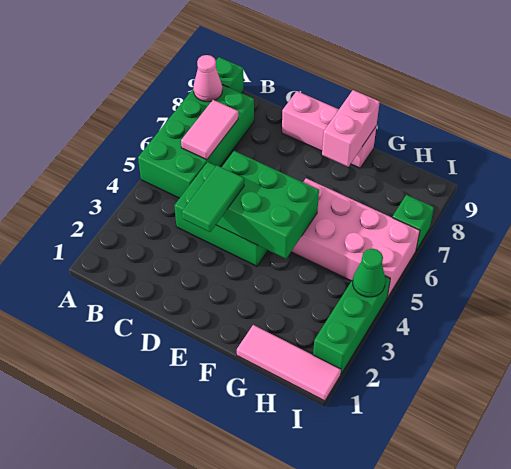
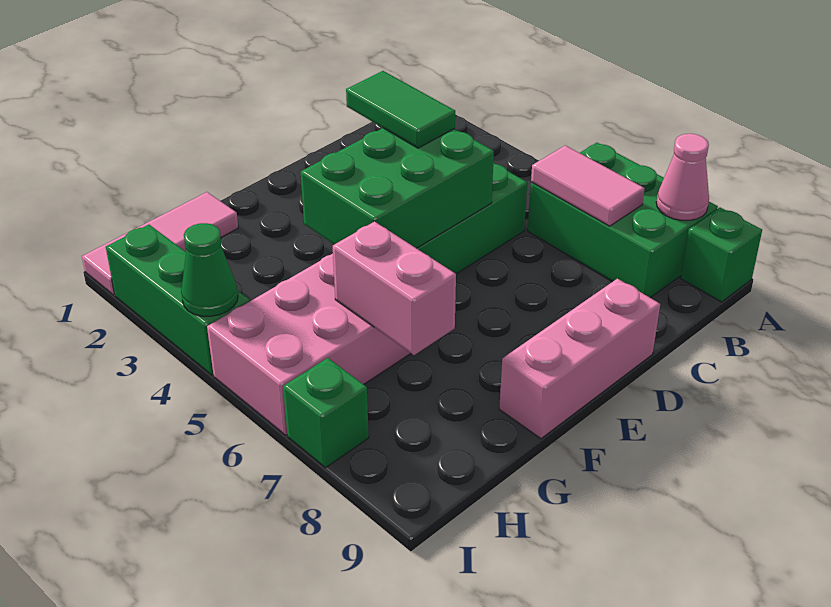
green 2x4 brick [138,85,254,198] -> green 2x3 brick [528,143,718,298]
pink 1x2 brick [322,90,380,167] -> pink 1x2 brick moved to [333,221,456,355]

